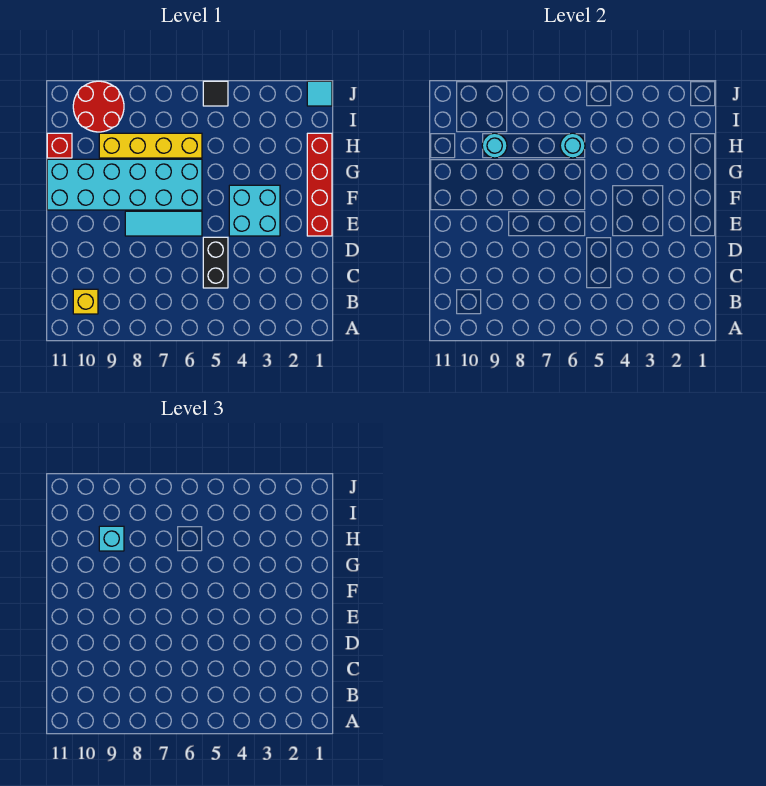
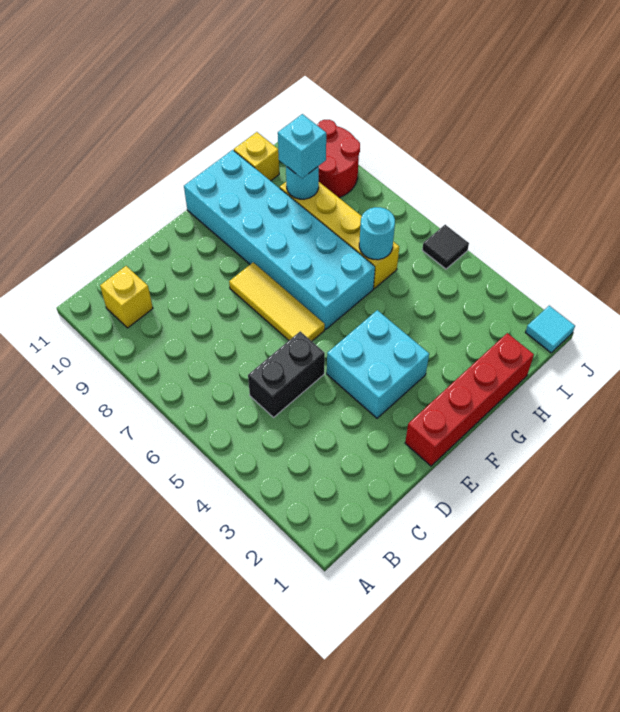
cyan 1x3 tile [125,211,202,236] -> yellow 1x3 tile [229,262,325,341]
red 1x1 brick [47,133,72,158] -> yellow 1x1 brick [234,132,279,181]

